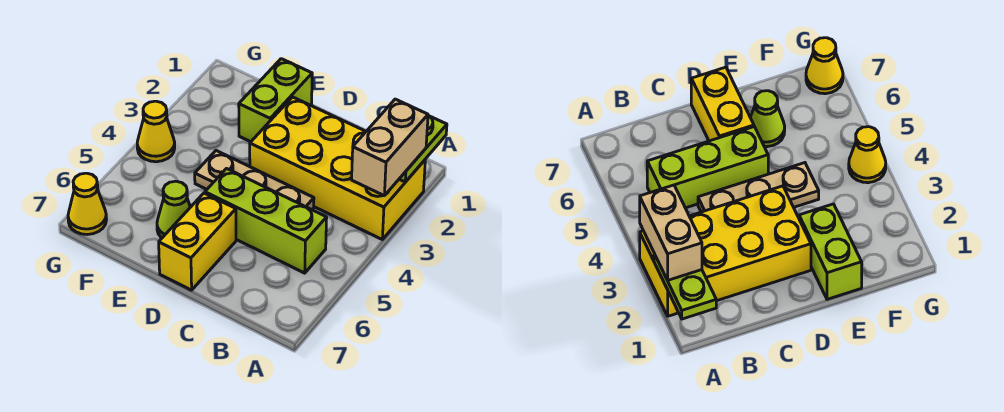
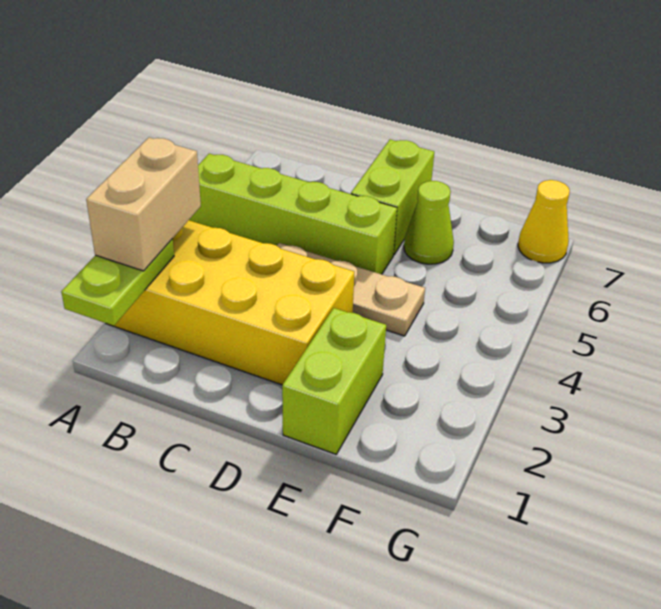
lime 1x3 brick [205,169,327,273] -> lime 1x4 brick [189,154,397,274]
yellow 1x2 brick [159,193,236,290] -> lime 1x2 brick [351,140,434,255]
yellow 1x1 cone [137,101,175,162] -> none

